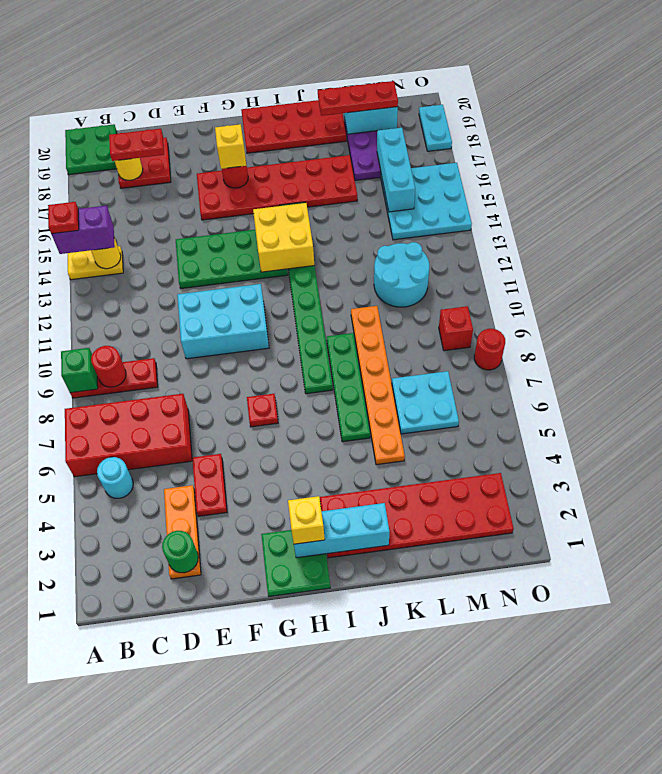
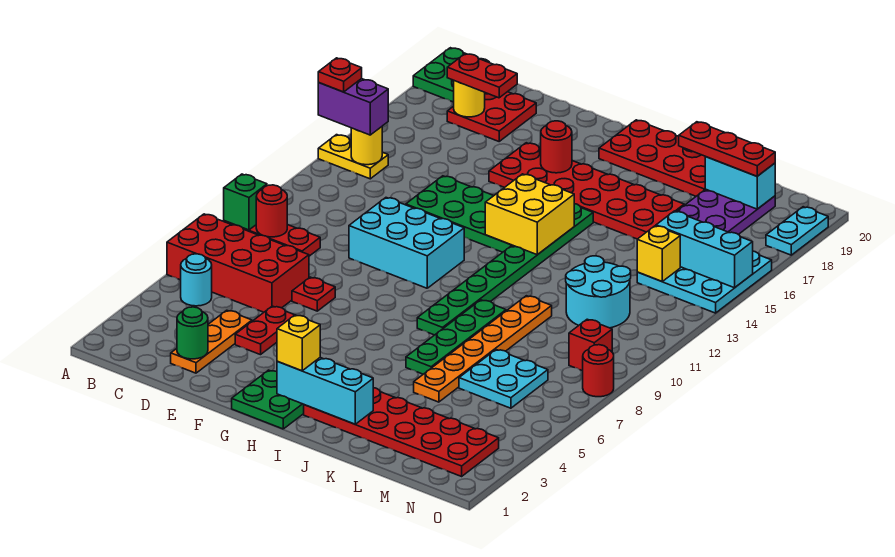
red 1x1 plate [247,394,278,427] -> red 1x1 plate moved to [292,277,335,311]
yellow 1x1 brick [215,124,246,169] -> yellow 1x1 brick moved to [637,226,680,281]
cyan 1x3 brick [377,128,415,212] -> cyan 1x3 brick turned to [656,211,753,288]

